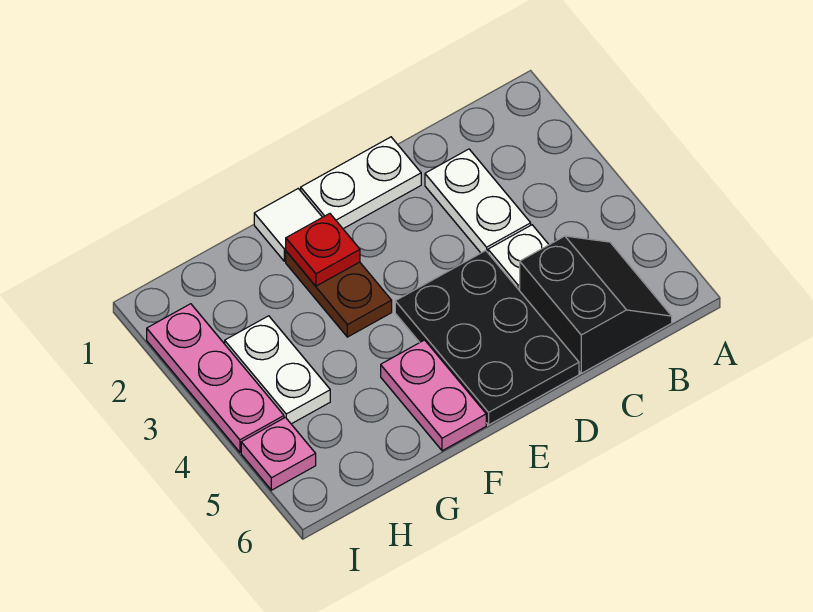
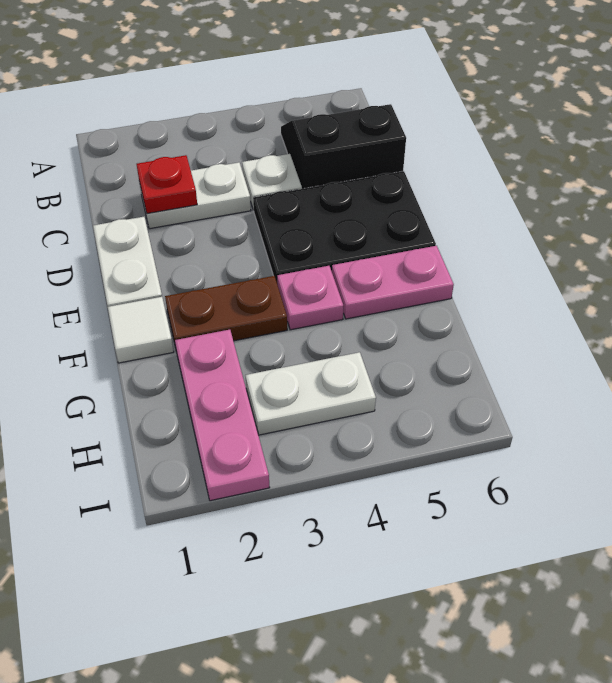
red 1x1 plate [286,214,360,286] -> red 1x1 plate moved to [137,155,197,214]
pink 1x3 plate [147,304,284,452] -> pink 1x3 plate turned to [175,330,270,501]
pink 1x1 plate [241,417,316,490] -> pink 1x1 plate moved to [277,266,343,330]

